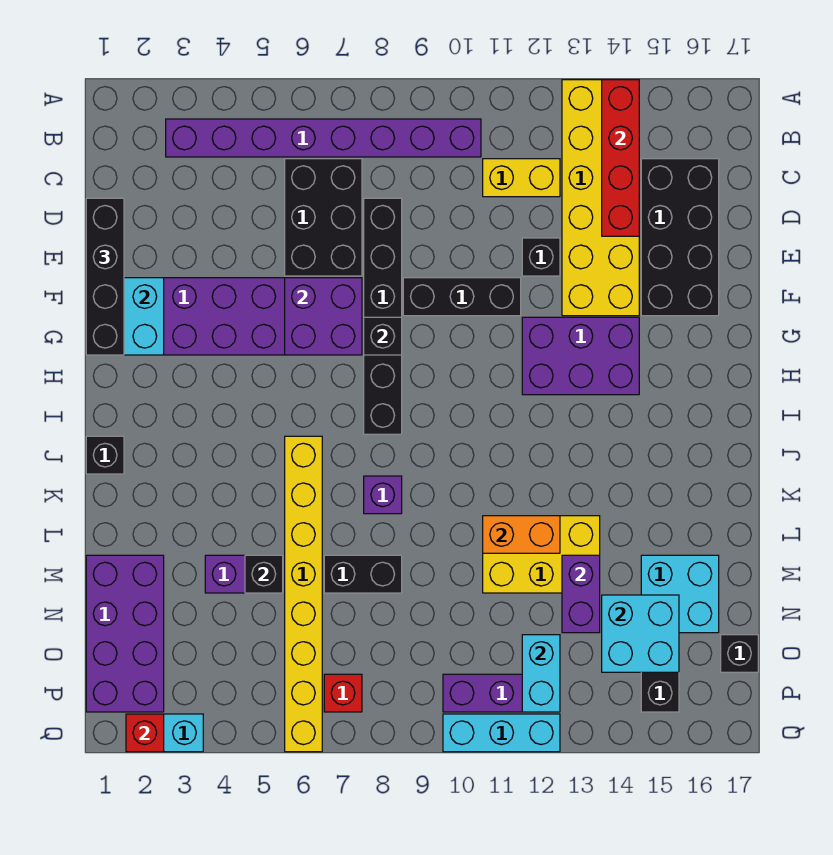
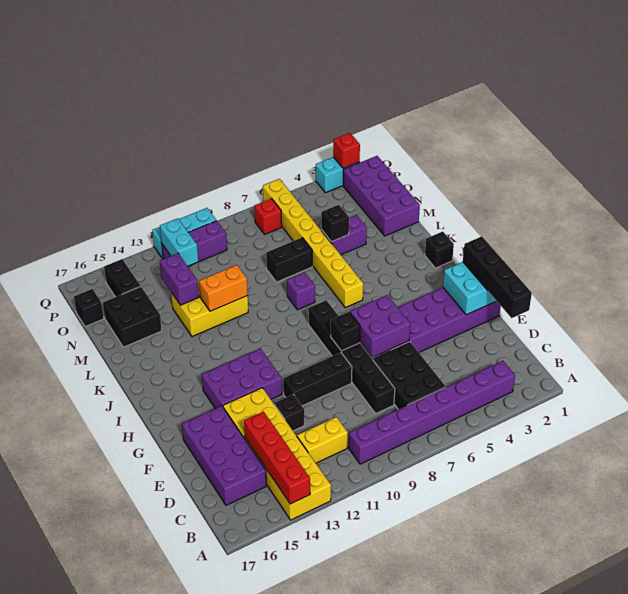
black 2x4 brick [641,159,719,316] -> purple 2x4 brick [182,406,266,505]
cyan 2x2 brick [641,555,719,633] -> black 2x2 brick [103,287,162,347]
cyan 2x2 brick [602,595,679,672] -> none

